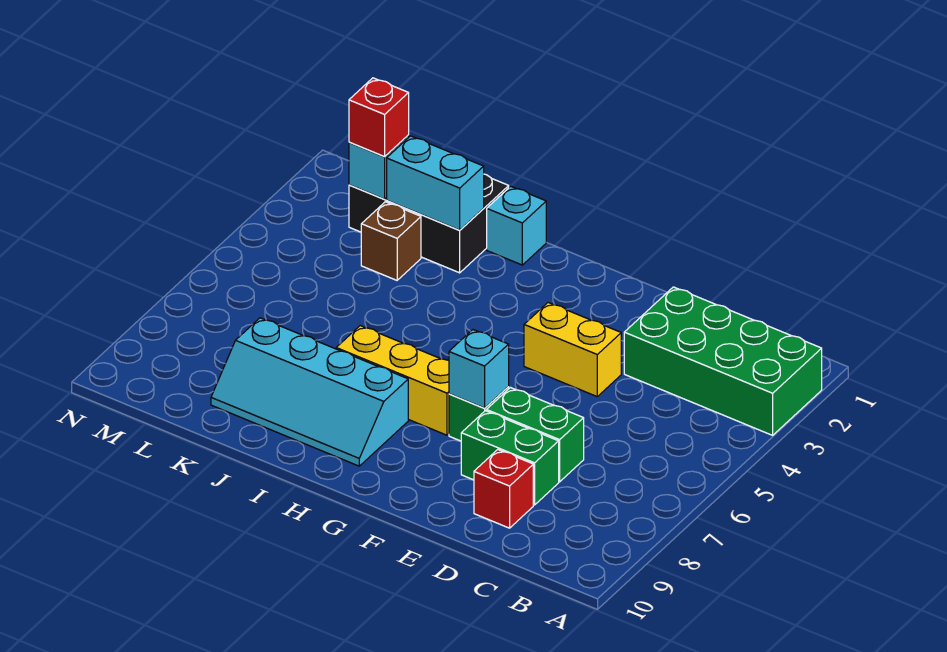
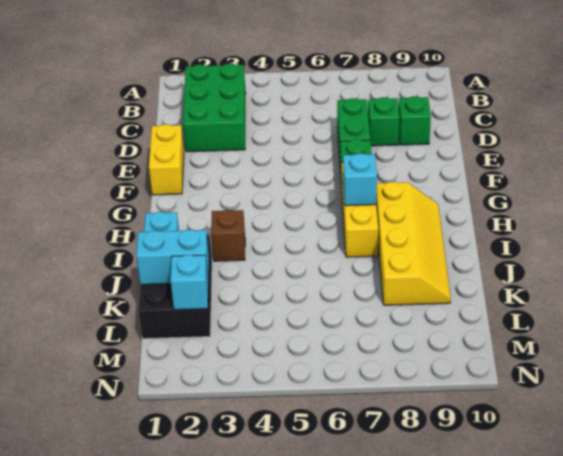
green 2x4 brick [624,287,822,435] -> green 2x3 brick [183,63,246,152]
green 1x2 brick [461,411,559,505] -> green 1x1 brick [368,97,400,146]
red 1x1 brick [474,450,533,528] -> green 1x1 brick [399,96,431,145]
yellow 1x2 brick [524,303,621,396] -> yellow 1x2 brick moved to [149,124,184,195]
cyan 1x1 brick [449,330,509,408] -> cyan 1x1 brick moved to [343,153,377,206]
cyan 2x4 slope [211,318,408,466] -> yellow 2x4 slope [376,182,451,305]
cyan 1x2 brick [387,136,484,230] -> cyan 1x2 brick turned to [136,230,209,285]
brown 1x1 brick [361,202,421,280] -> brown 1x1 brick moved to [211,210,245,261]
red 1x1 brick [349,78,409,157] -> none

